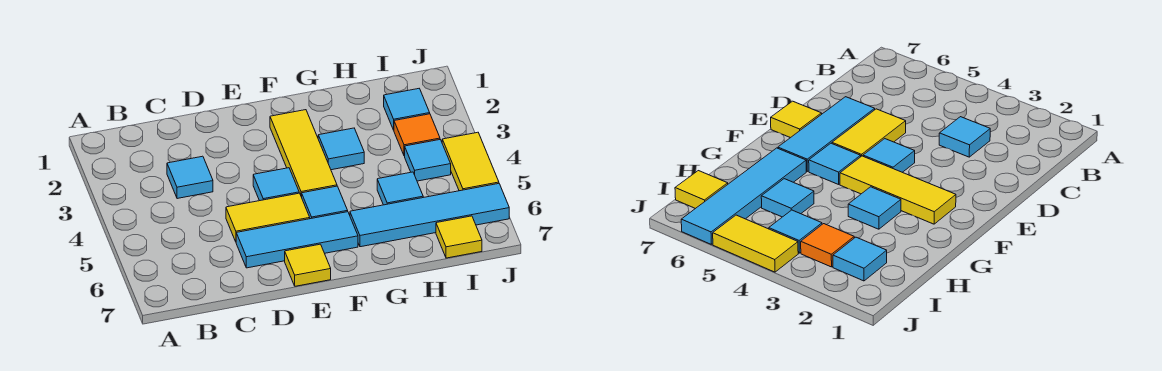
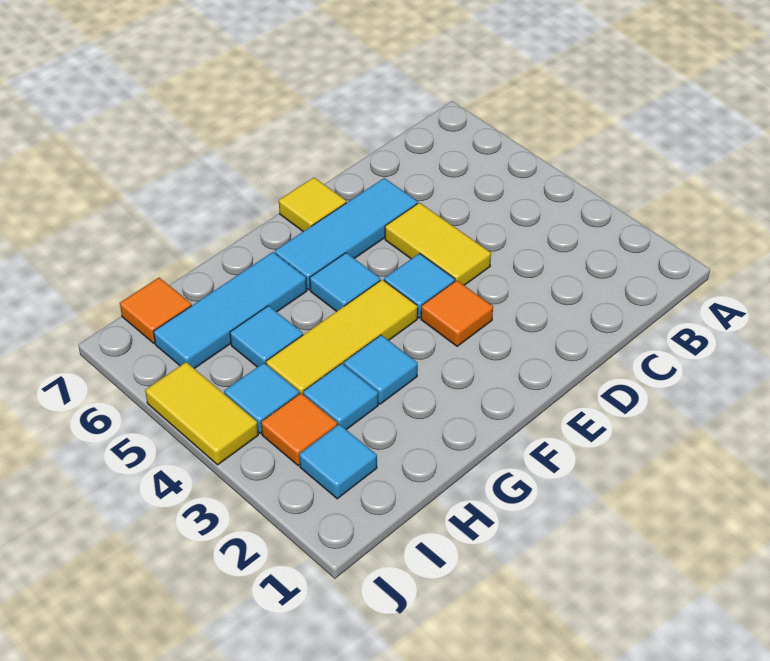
cyan 1x1 tile [167,156,213,199] -> cyan 1x1 tile moved to [303,363,378,430]
yellow 1x2 tile [226,193,310,242] -> yellow 1x2 tile turned to [385,203,491,285]
none -> orange 1x1 tile [421,280,493,346]
yellow 1x3 tile [270,110,337,197] -> yellow 1x3 tile turned to [266,280,418,394]
cyan 1x4 tile [350,184,509,247] -> cyan 1x3 tile [153,252,307,369]
yellow 1x1 tile [436,216,482,258] -> orange 1x1 tile [120,278,192,343]

